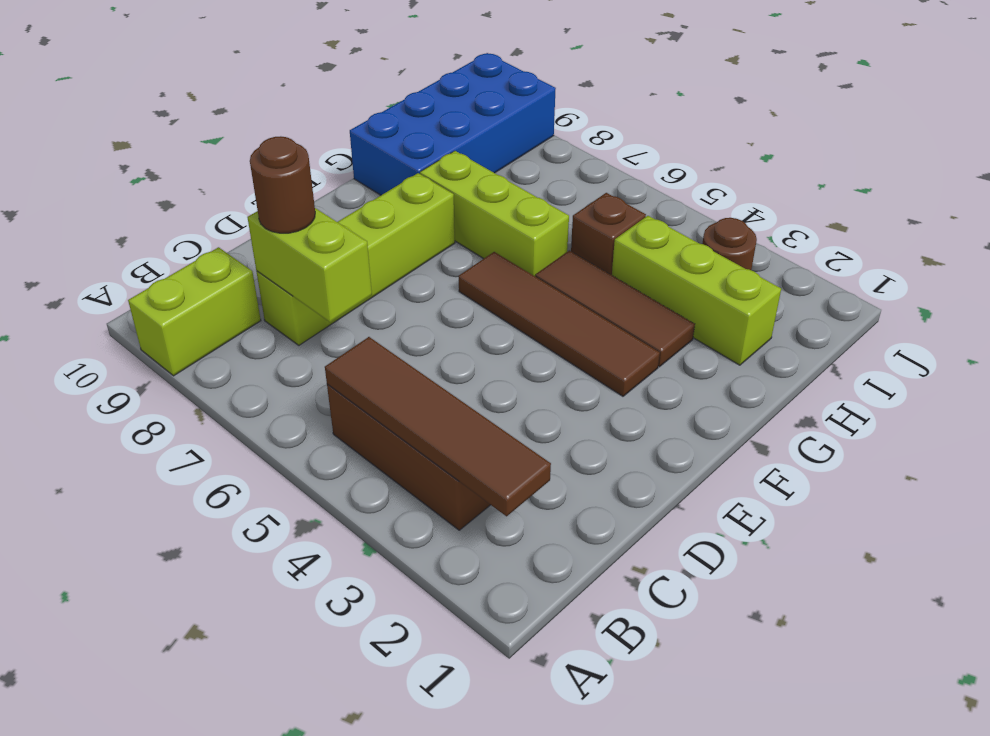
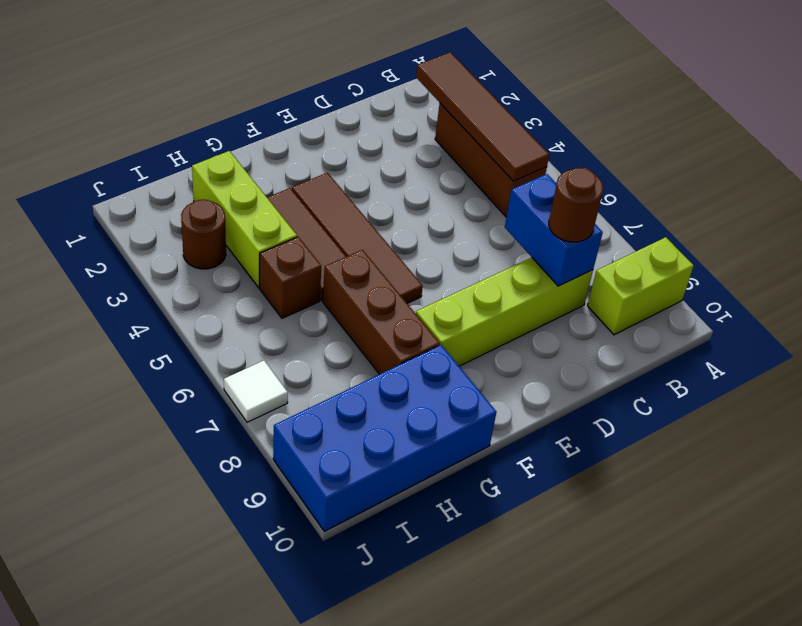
lime 1x2 brick [247,208,372,322] -> blue 1x2 brick [505,174,603,286]
lime 1x3 brick [420,151,569,276] -> brown 1x3 brick [323,250,440,374]
none -> white 1x1 tile [224,361,288,422]

